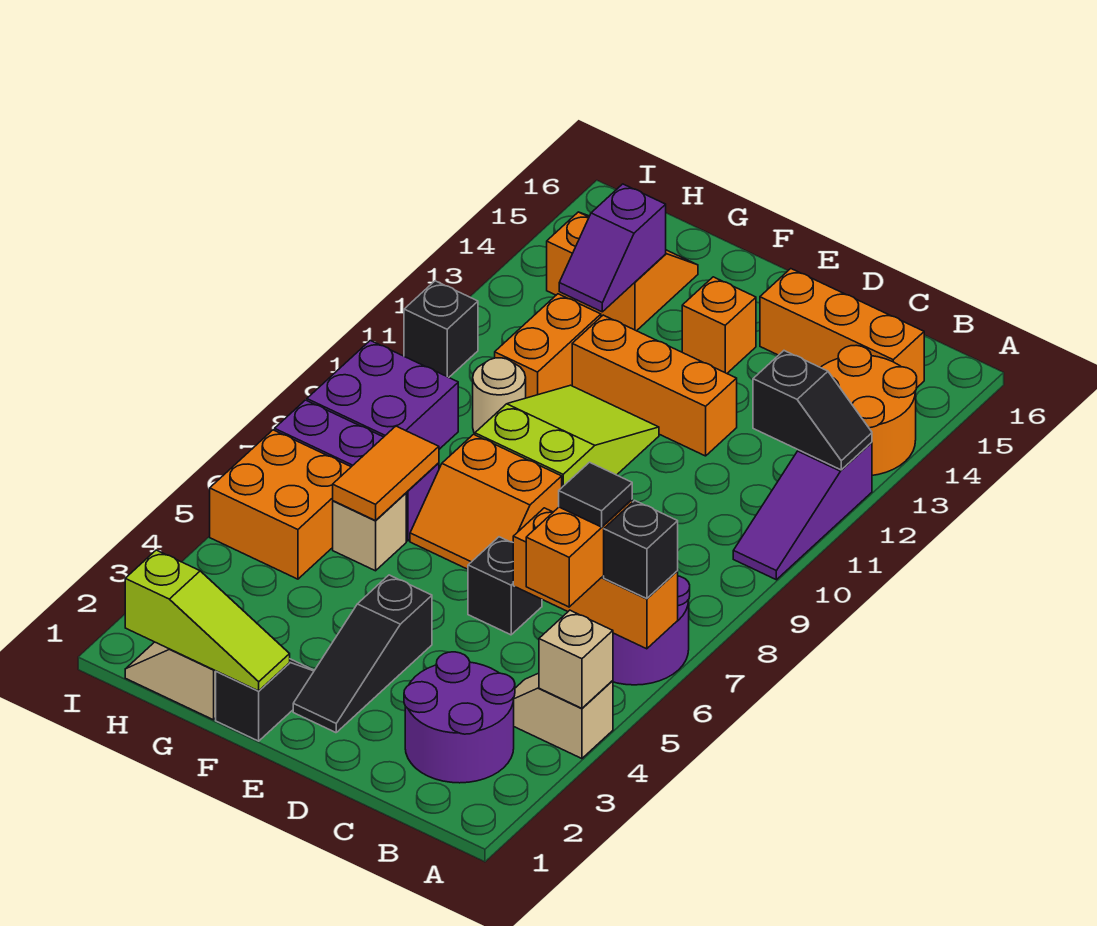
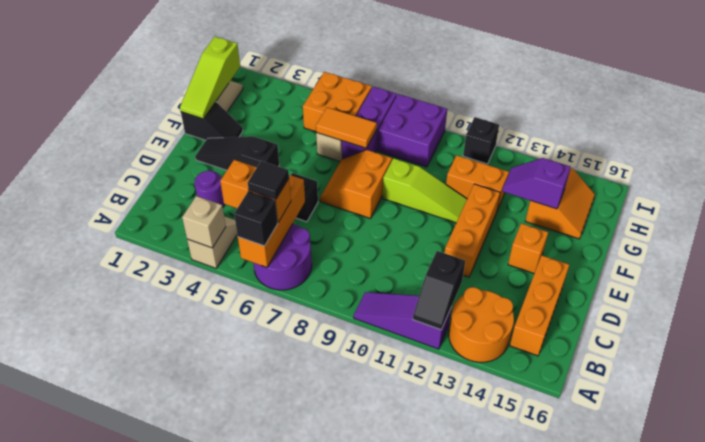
purple 2x2 round brick [404,652,515,783] -> purple 1x1 round brick [195,171,225,207]
lime 2x3 slope [475,385,659,487] -> lime 1x3 slope [382,158,467,223]
tan 1x1 round brick [473,358,526,433] -> none

